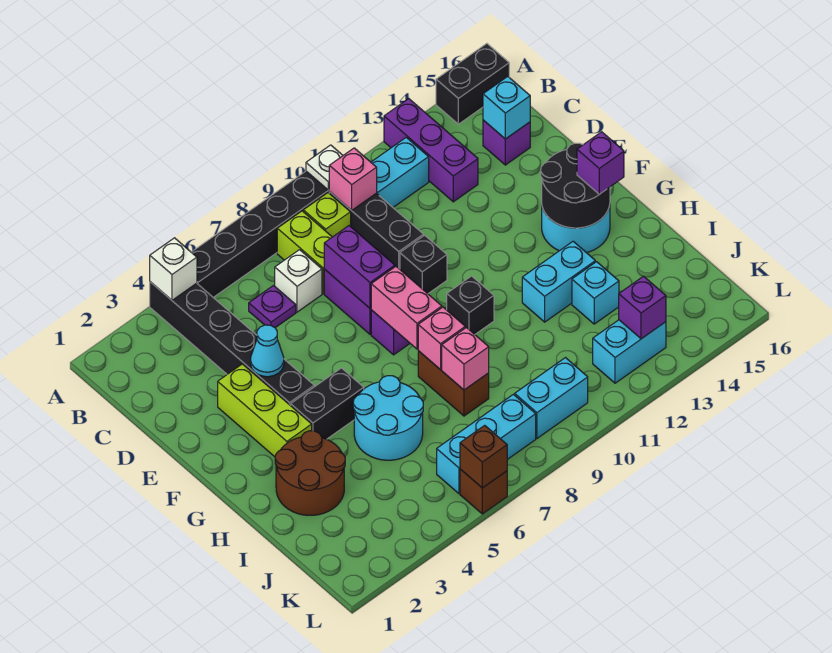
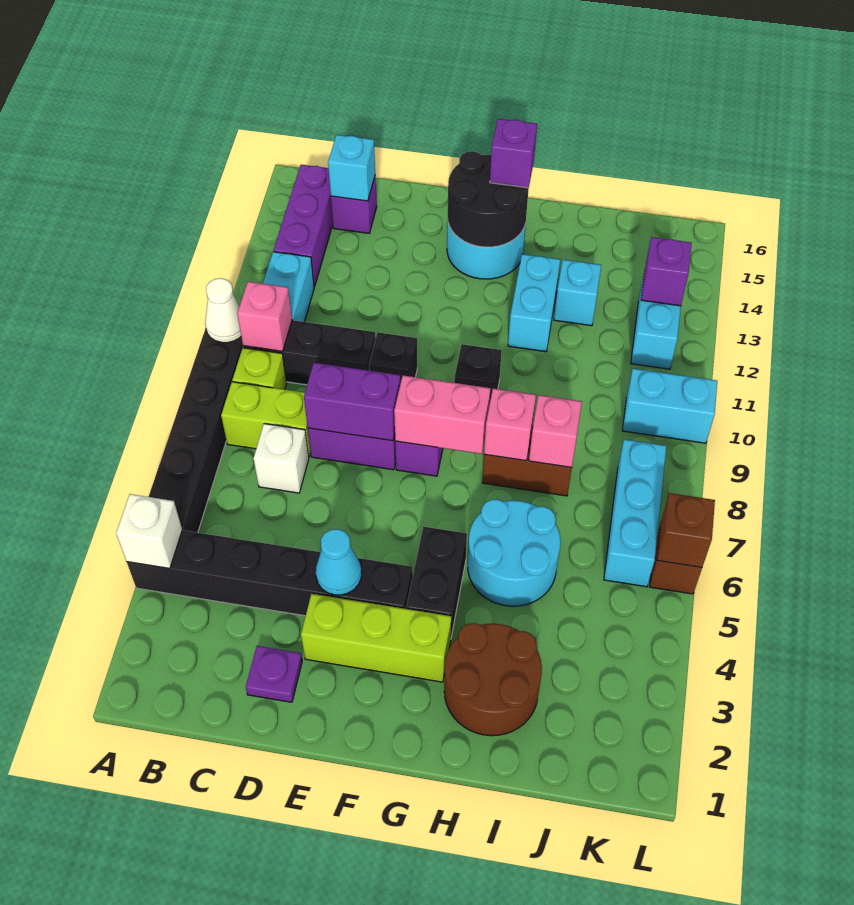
white 1x1 plate [306,145,343,190] -> white 1x1 cone [205,278,241,343]
purple 1x3 brick [384,99,478,202] -> purple 1x3 brick turned to [274,165,333,287]
black 1x2 brick [436,44,509,124] -> none
purple 1x1 plate [249,286,296,328] -> purple 1x1 plate moved to [246,646,302,702]
cyan 1x2 brick [515,358,588,438] -> cyan 1x2 brick turned to [622,369,717,443]

